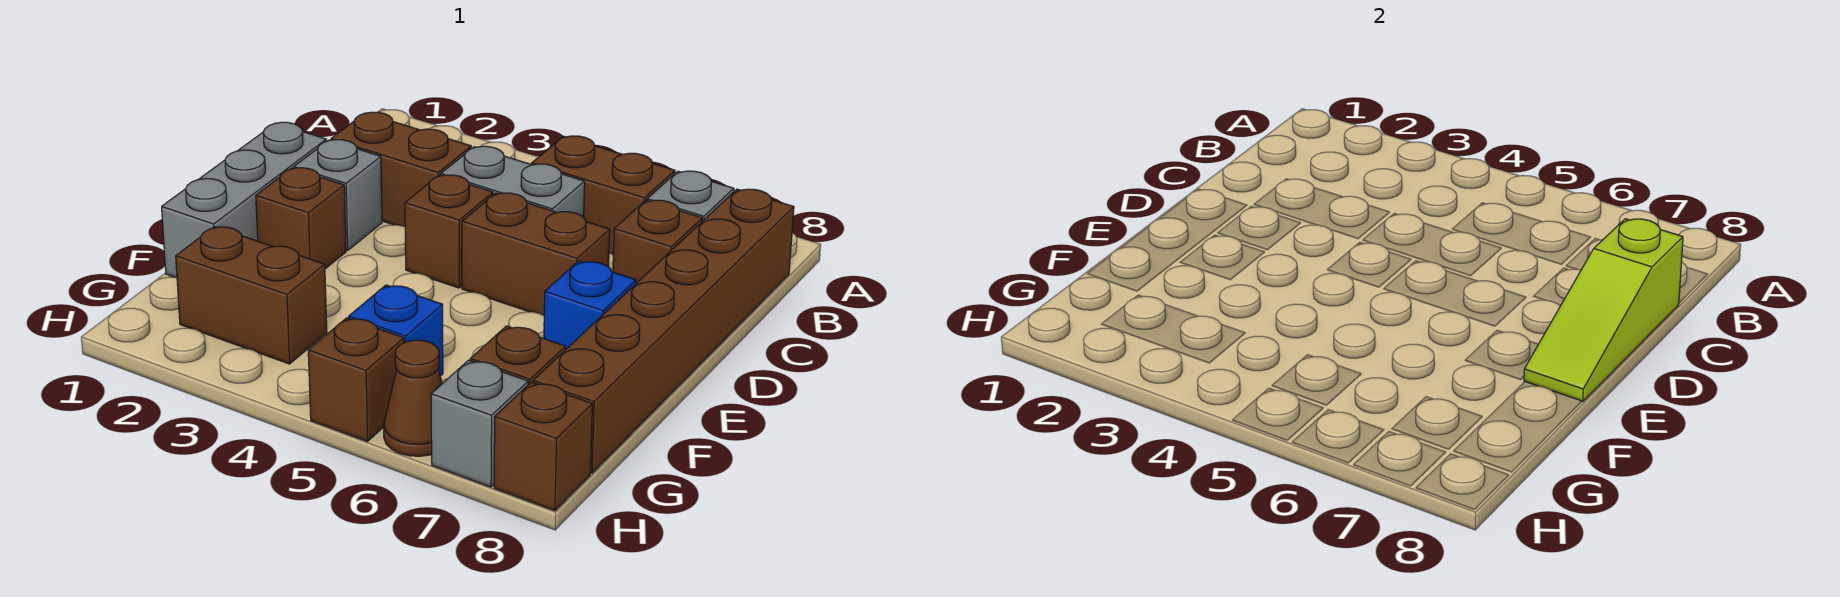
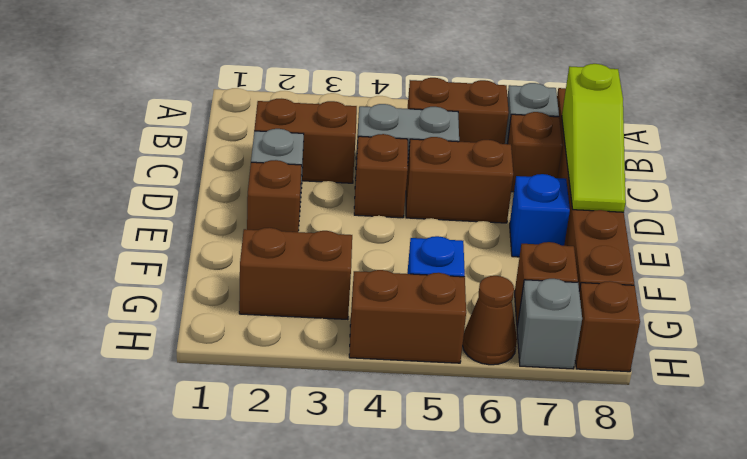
grey 1x3 brick [162,122,327,277] -> none
brown 1x1 brick [308,318,404,441] -> brown 1x2 brick [349,270,466,363]

